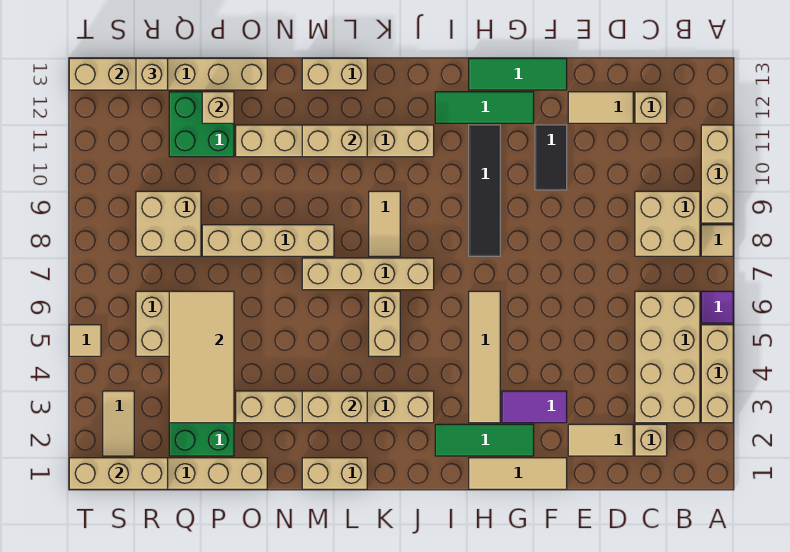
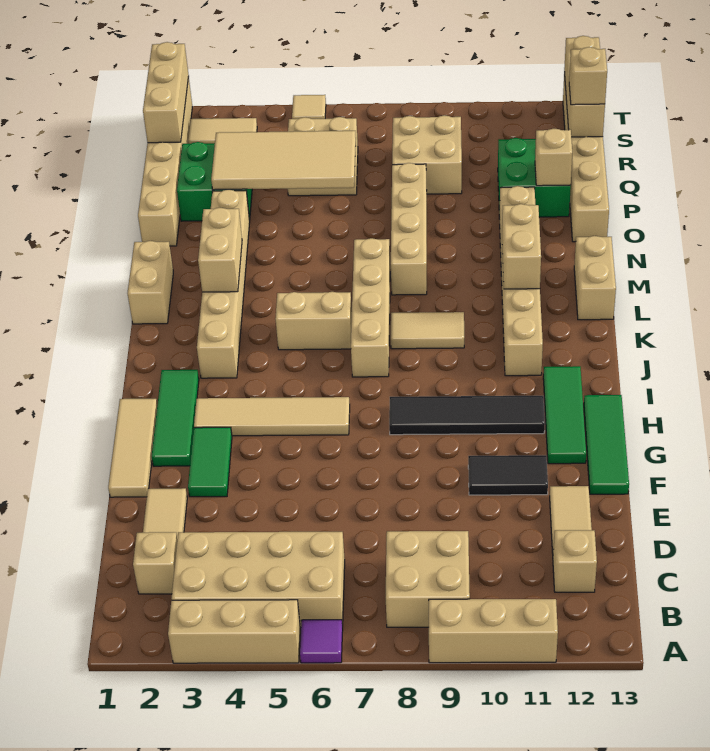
tan 1x1 tile [701,225,733,256] -> none
purple 1x2 tile [502,391,567,423] -> green 1x2 tile [188,427,232,497]

